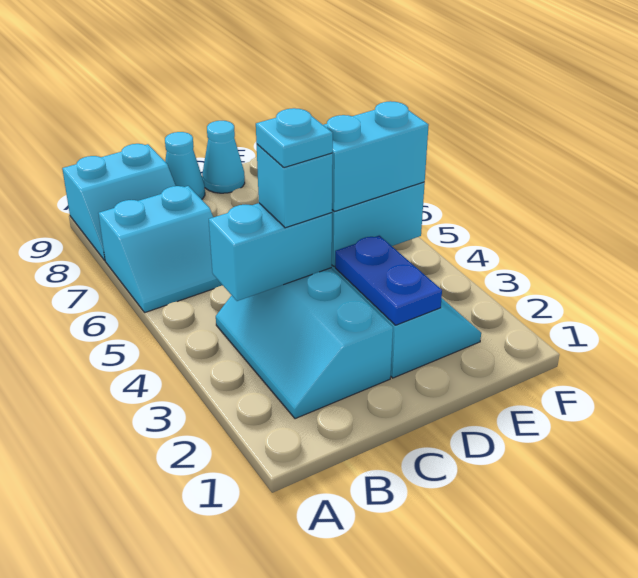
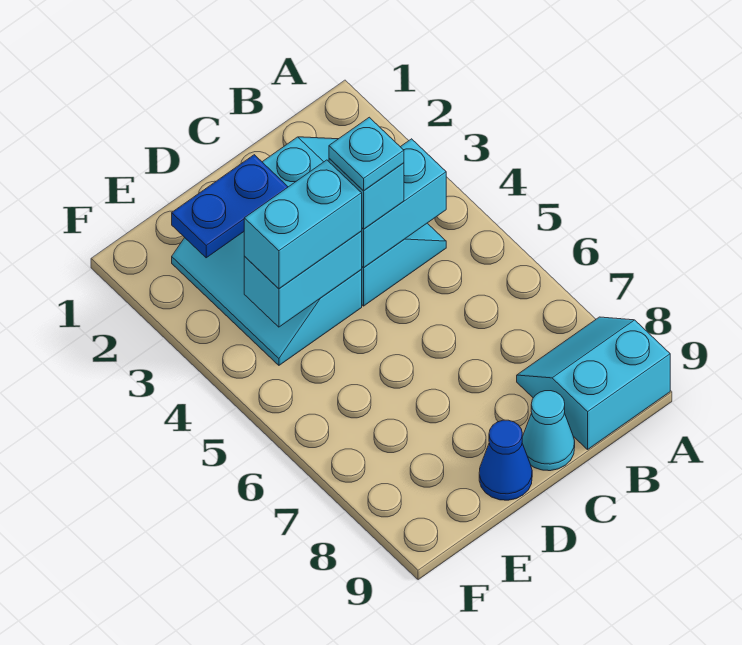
cyan 2x2 slope [98,186,223,312] -> none
blue 1x2 plate [335,236,442,325] -> blue 1x2 plate turned to [172,155,288,258]
cyan 1x1 cone [202,121,245,193] -> blue 1x1 cone [479,420,532,500]

